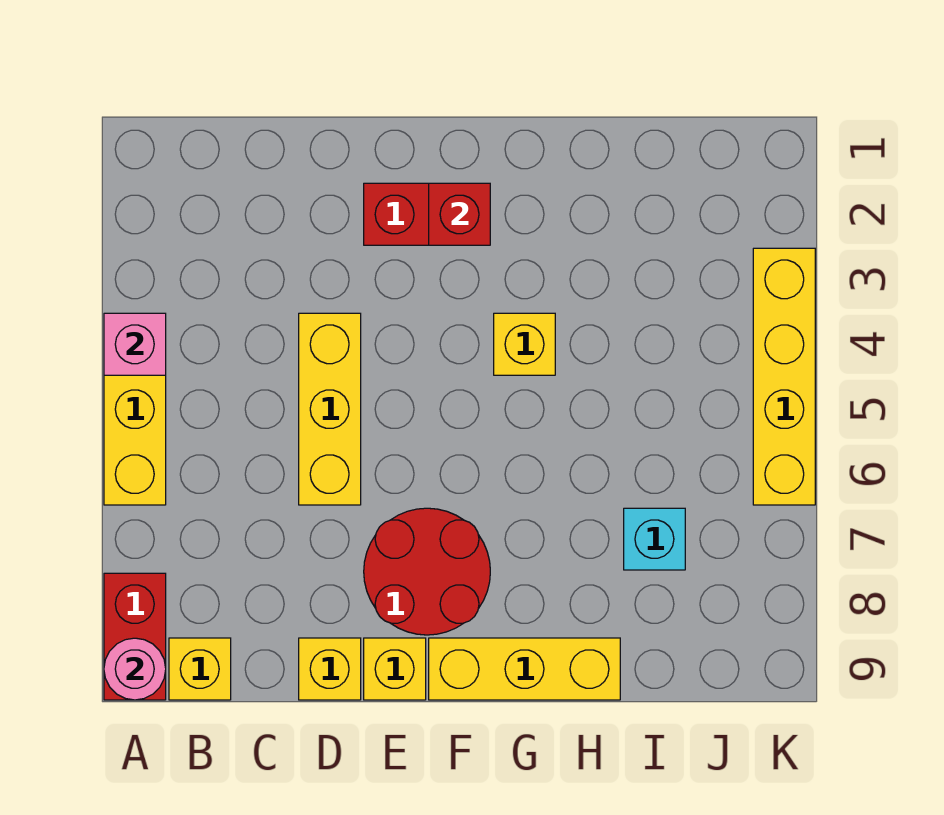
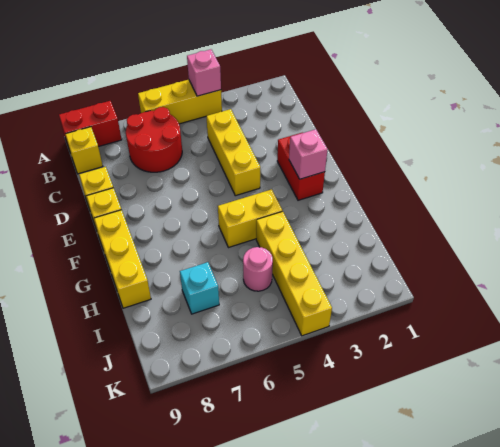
pink 1x1 round brick [104,638,166,700] -> pink 1x1 round brick moved to [243,247,273,291]
yellow 1x3 brick [299,313,361,505] -> yellow 1x3 brick turned to [206,109,260,196]
red 2x2 round brick [364,508,490,635] -> red 2x2 round brick moved to [126,107,182,172]
red 1x1 brick [429,183,490,245] -> pink 1x1 brick [289,129,328,179]
yellow 1x1 brick [494,313,555,375] -> yellow 1x2 brick [218,189,282,248]
yellow 1x4 brick [753,248,815,505] -> yellow 1x4 brick turned to [256,211,332,336]

